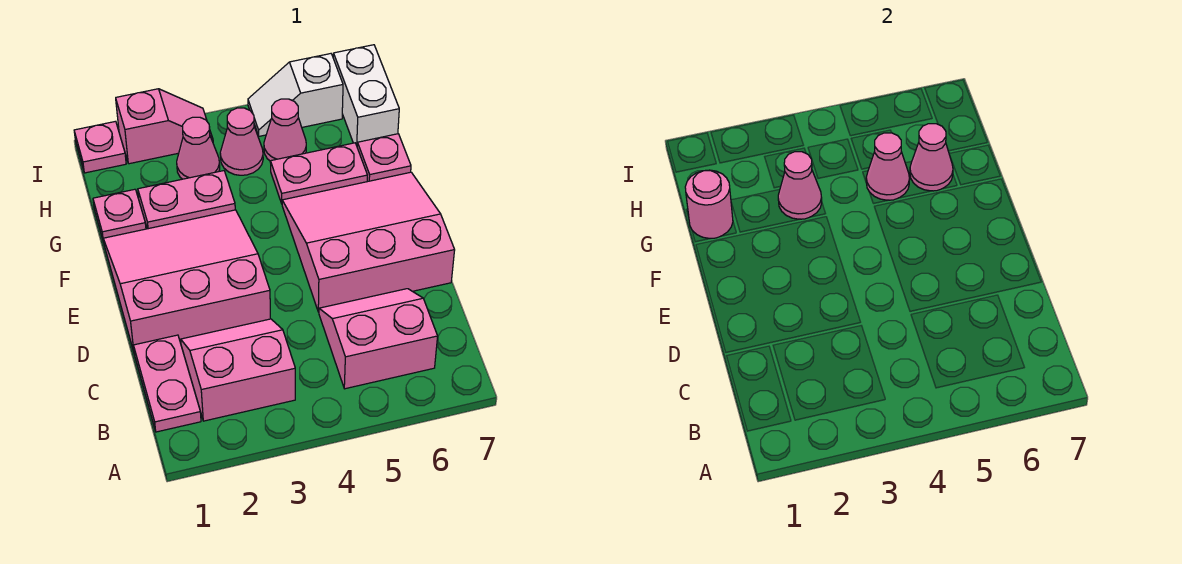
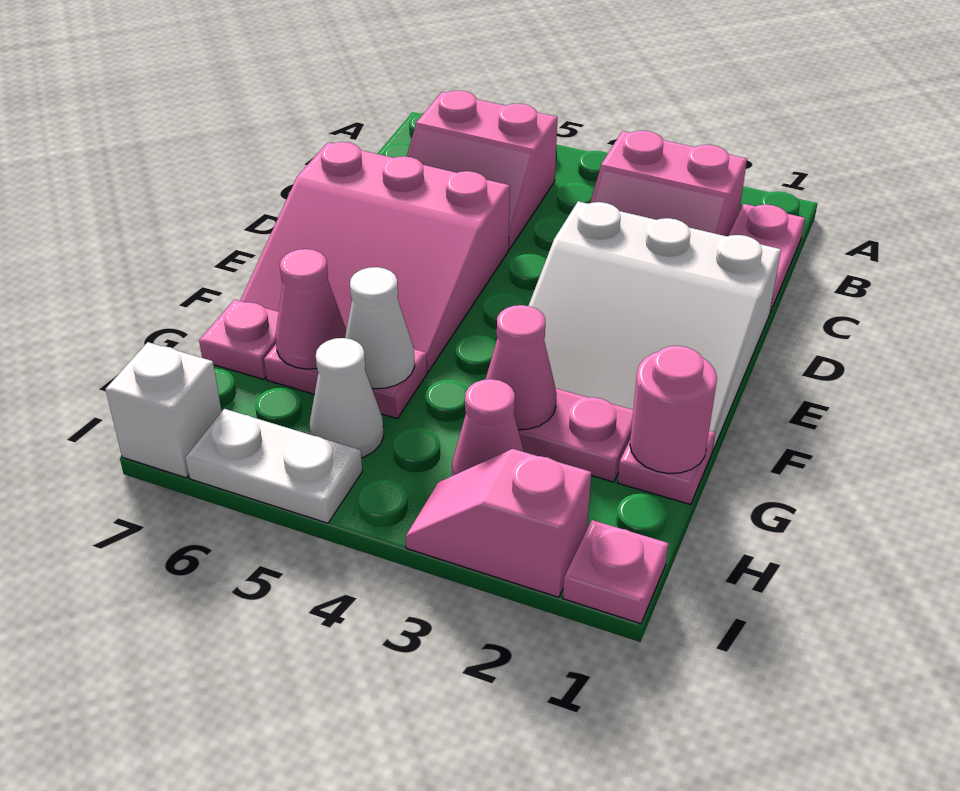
pink 3x3 slope [103,210,270,351] -> white 3x3 slope [529,201,781,452]
pink 1x1 cone [866,133,910,200] -> white 1x1 cone [345,267,415,389]
pink 1x1 cone [220,108,263,175] -> none
pink 1x1 cone [264,99,306,161] -> white 1x1 cone [310,338,384,458]
white 1x2 brick [333,45,399,145] -> white 1x1 brick [105,342,222,478]
white 1x2 slope [248,54,343,136] -> white 1x2 plate [186,409,362,523]

